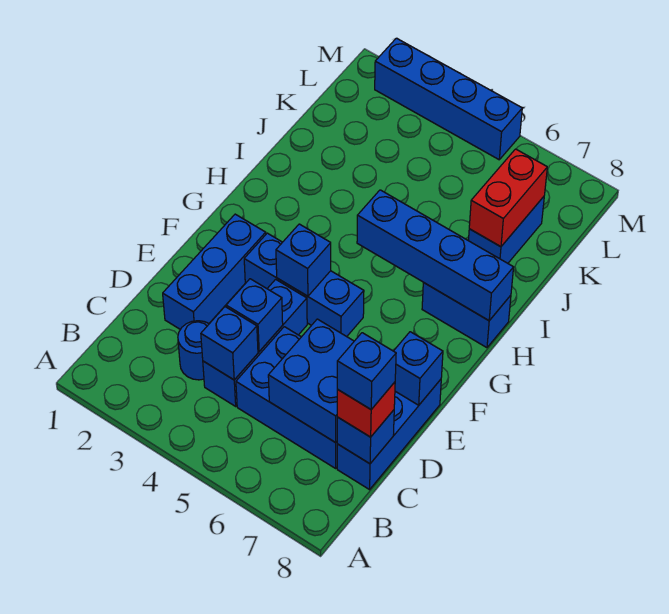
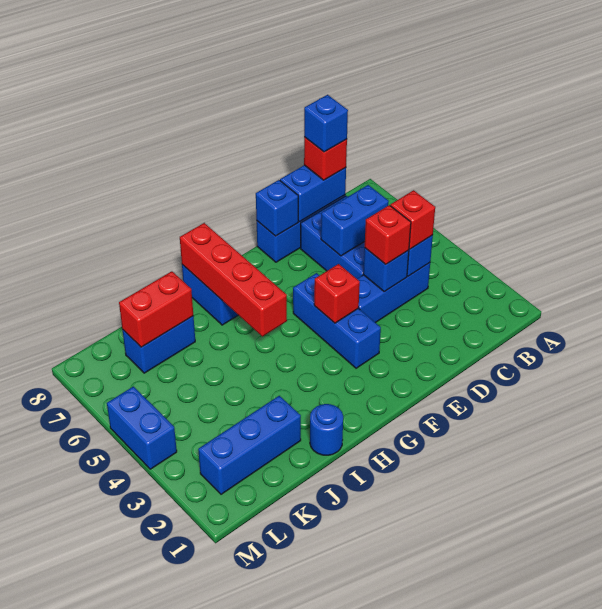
blue 1x1 round brick [178,321,209,380] -> blue 1x1 round brick moved to [310,404,343,455]
none -> red 1x1 brick [390,190,435,249]
blue 2x2 brick [268,319,354,443] -> blue 1x2 brick [321,185,389,256]
blue 1x1 brick [337,410,394,464] -> blue 1x2 brick [280,165,346,222]
blue 1x3 brick [163,214,266,329] -> blue 1x3 brick moved to [198,396,301,494]
none -> red 1x1 brick [365,205,411,264]
blue 1x1 brick [276,224,331,296] -> red 1x1 brick [314,264,360,323]
blue 1x4 brick [357,190,514,321] -> red 1x4 brick [180,223,287,336]
blue 1x4 brick [375,38,522,160] -> blue 1x2 brick [107,386,177,469]

